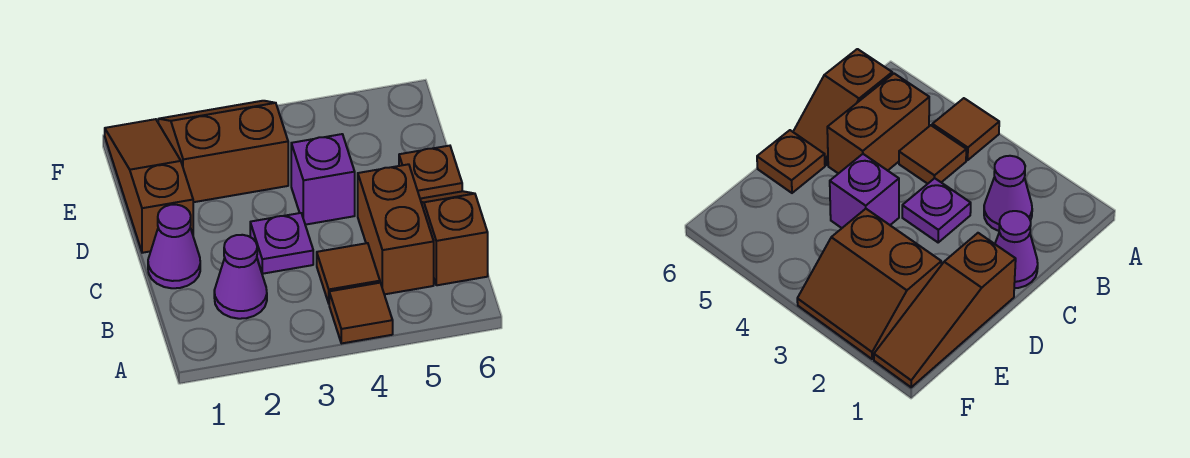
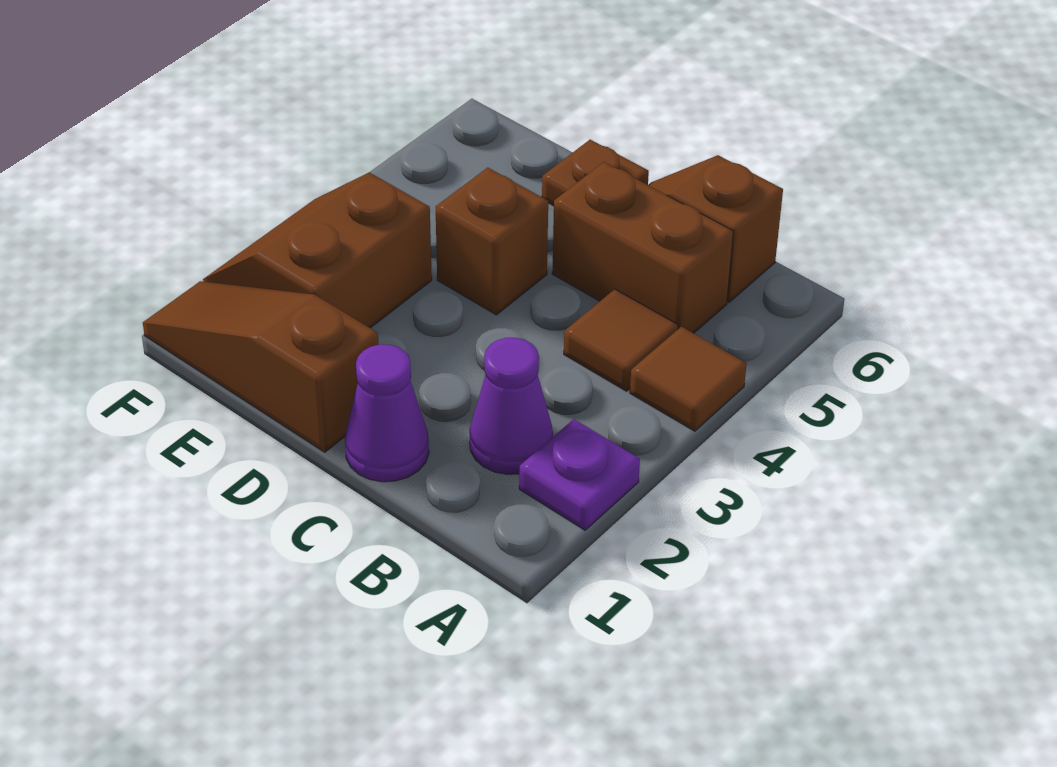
purple 1x1 plate [250,213,313,274] -> purple 1x1 plate moved to [519,419,640,530]
purple 1x1 brick [291,134,355,225] -> brown 1x1 brick [436,168,548,315]

